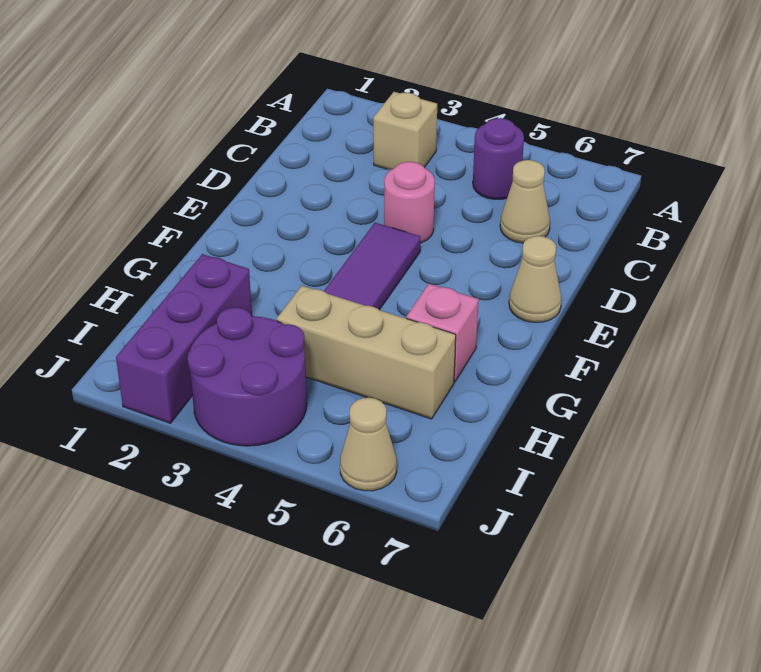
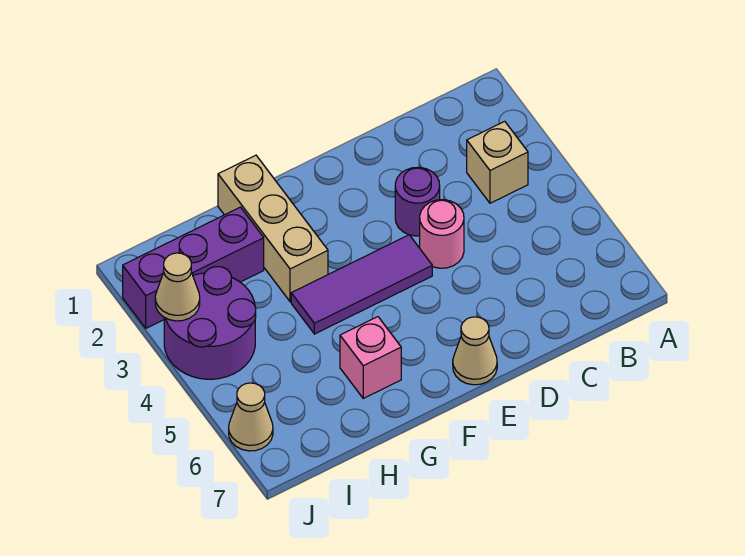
purple 1x1 round brick [473,118,524,199] -> purple 1x1 round brick moved to [395,167,440,236]
tan 1x1 cone [500,160,550,243] -> tan 1x1 cone moved to [155,253,200,321]
tan 1x3 brick [276,286,456,419] -> tan 1x3 brick moved to [218,155,328,302]

